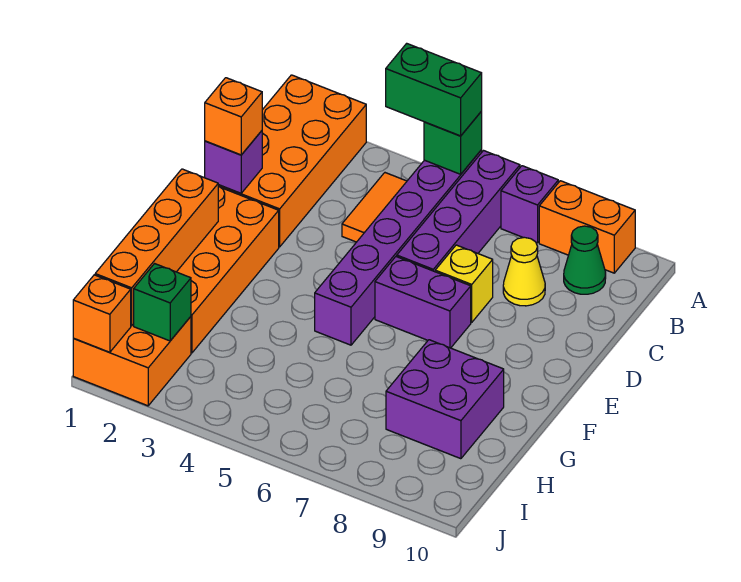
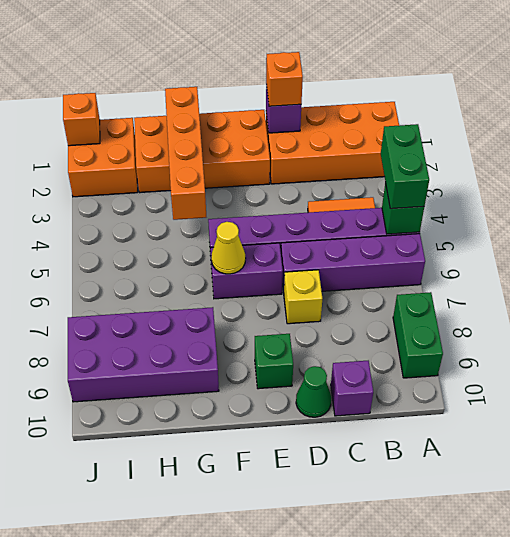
purple 1x1 brick [501,166,558,243] -> purple 1x1 brick moved to [331,361,373,416]
orange 1x2 brick [539,181,635,273] -> green 1x2 brick [393,292,443,378]
green 1x1 cone [564,226,606,294] -> green 1x1 cone moved to [296,366,331,417]
yellow 1x1 cone [503,237,545,306] -> yellow 1x1 cone moved to [211,222,246,274]
purple 1x2 brick [375,257,471,348] -> purple 1x2 brick turned to [210,243,283,299]
orange 1x4 brick [95,169,218,326] -> orange 1x4 brick turned to [165,87,206,220]
purple 2x2 brick [386,340,504,459] -> purple 2x4 brick [68,307,219,402]
green 1x1 brick [134,264,191,341] -> green 1x1 brick moved to [255,334,293,389]

